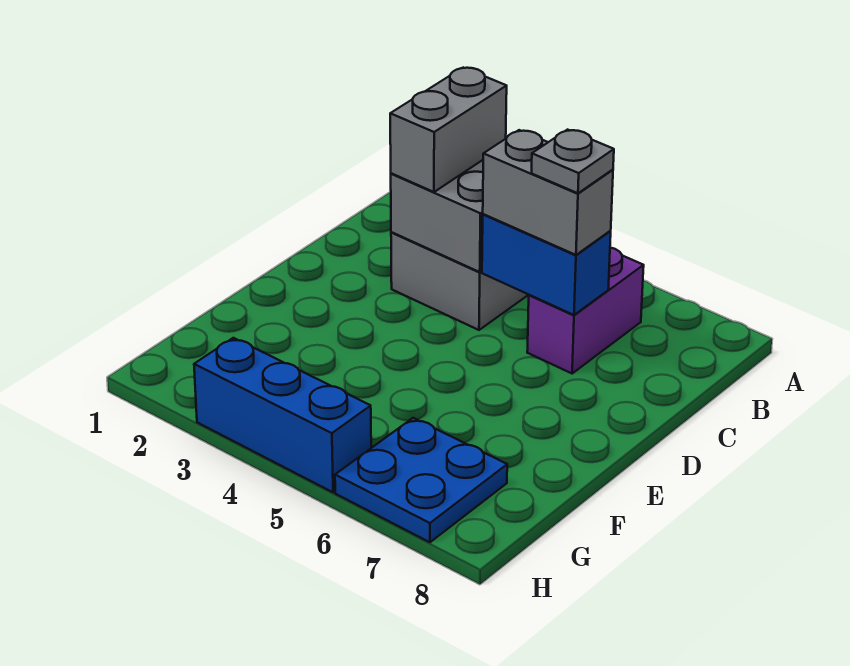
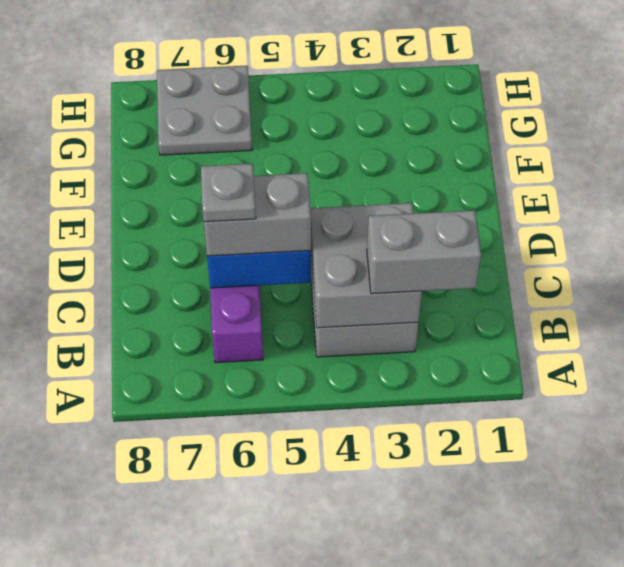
grey 1x2 brick [390,68,507,192] -> grey 1x2 brick turned to [367,210,481,294]
blue 2x2 plate [335,418,507,542] -> grey 2x2 plate [157,66,252,155]
blue 1x3 brick [194,338,371,492] -> none

